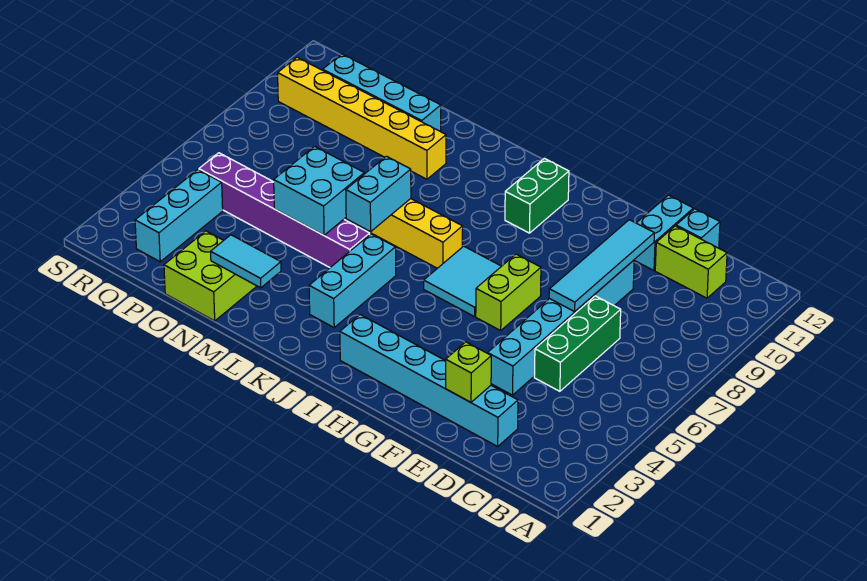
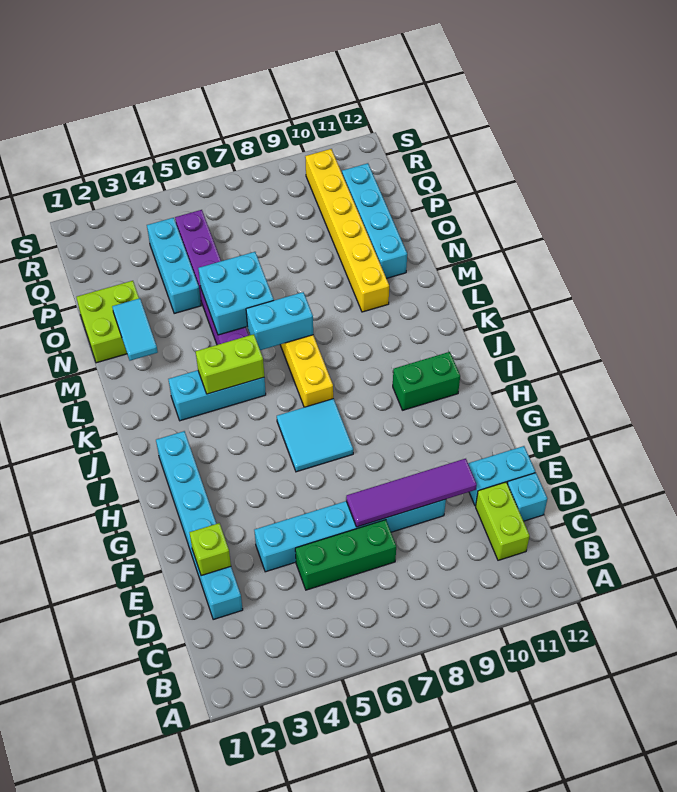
cyan 1x4 tile [549,220,654,312] -> purple 1x4 tile [346,459,477,527]
lime 1x2 brick [476,254,541,331] -> lime 1x2 brick moved to [196,334,264,394]
cyan 1x3 brick [135,170,223,262] -> cyan 1x3 brick turned to [147,218,201,314]

